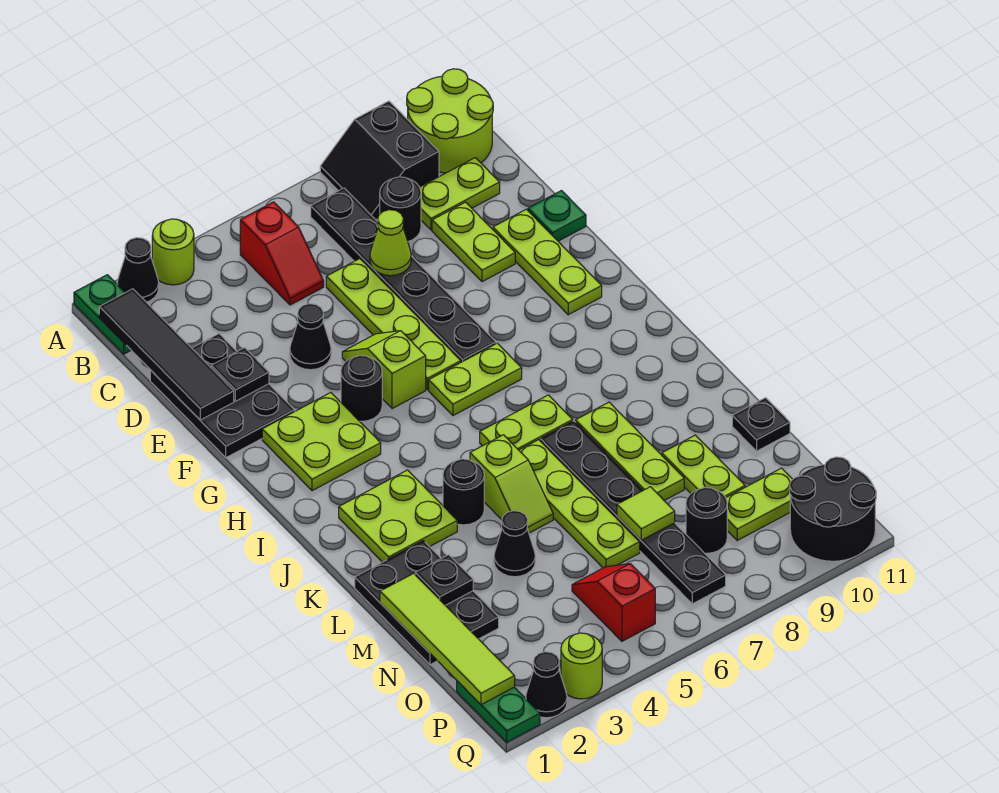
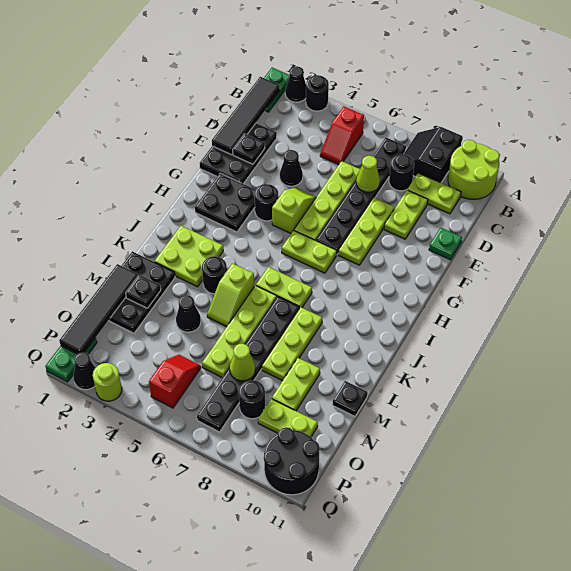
lime 1x1 round brick [152,219,194,285] -> black 1x1 round brick [306,75,329,111]
lime 1x3 plate [493,209,602,315] -> lime 1x3 plate moved to [338,198,394,265]
lime 2x2 plate [262,393,381,491] -> black 2x2 plate [195,174,255,232]
lime 1x4 tile [380,573,515,705] -> black 1x4 tile [59,264,138,354]
lime 1x1 tile [617,487,675,540] -> lime 1x1 cone [230,344,255,381]

